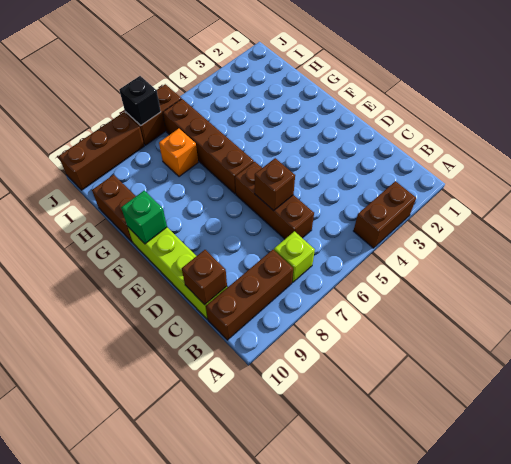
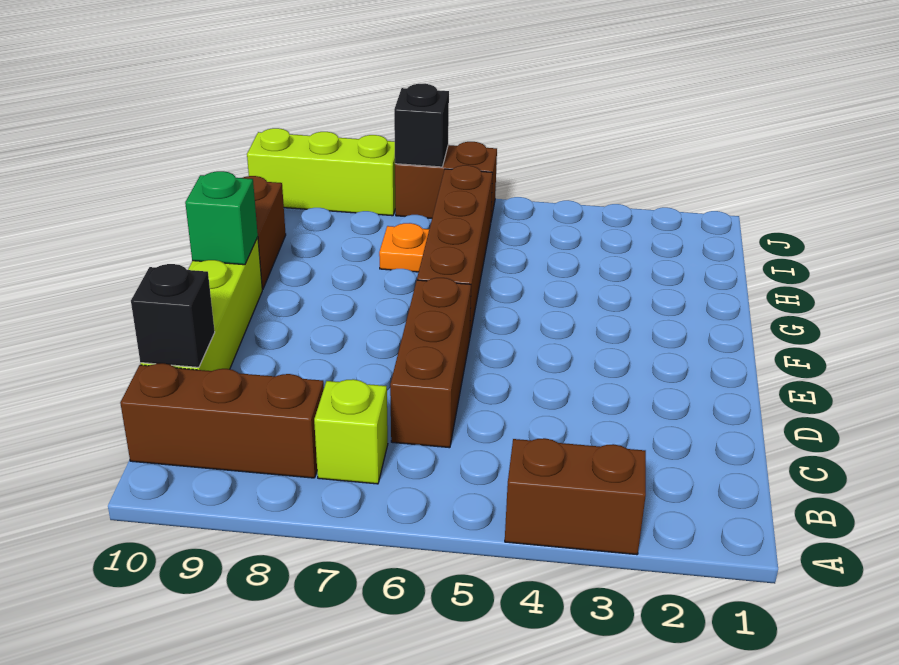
brown 1x1 brick [182,250,227,305] -> black 1x1 brick [131,264,215,367]
brown 1x1 brick [255,158,295,211] -> none
orange 1x1 brick [159,129,198,177] -> orange 1x1 plate [379,223,429,272]
brown 1x3 brick [59,112,144,190] -> lime 1x3 brick [247,128,395,216]

